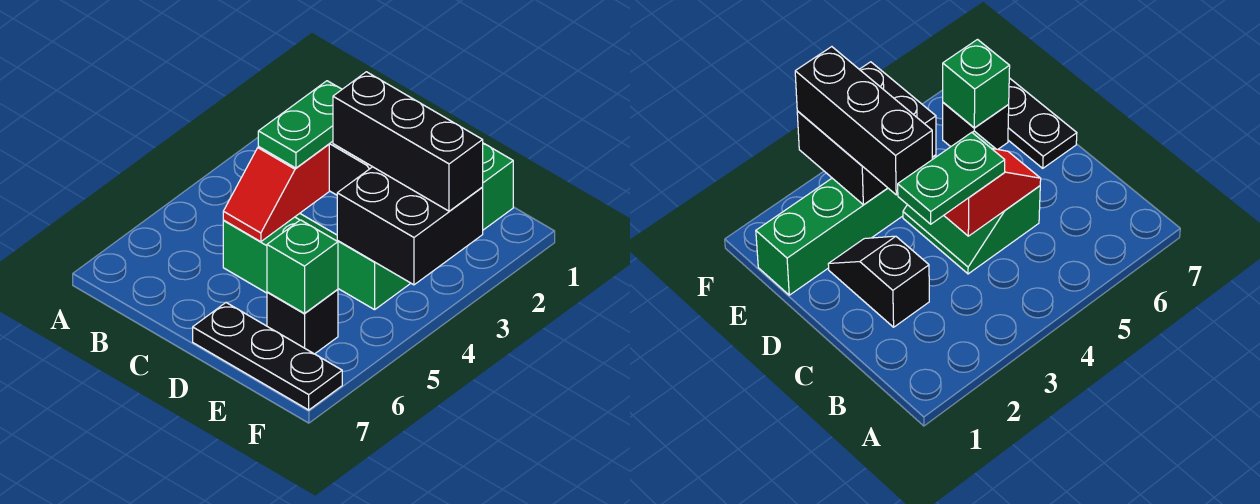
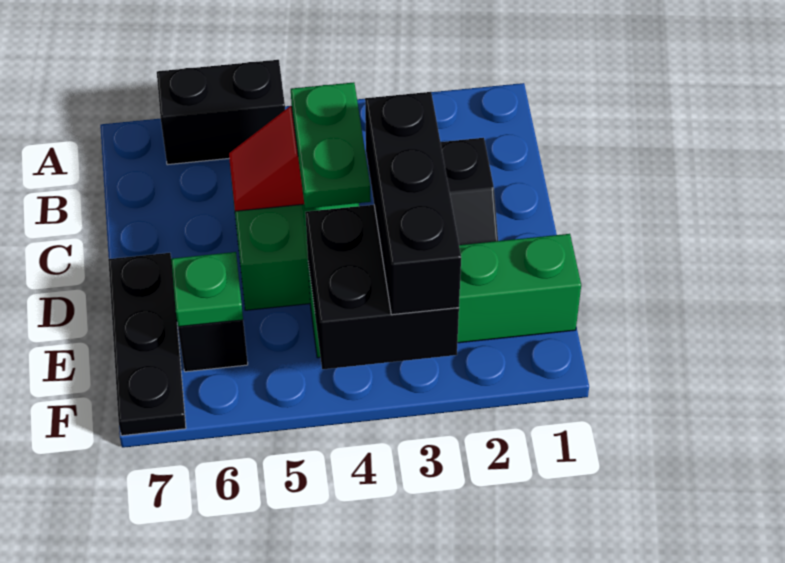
none -> black 1x2 brick [157,60,285,165]
green 1x2 plate [258,81,342,168] -> green 1x2 plate turned to [291,82,371,209]
green 1x1 brick [267,220,338,313] -> green 1x1 plate [171,252,243,327]

